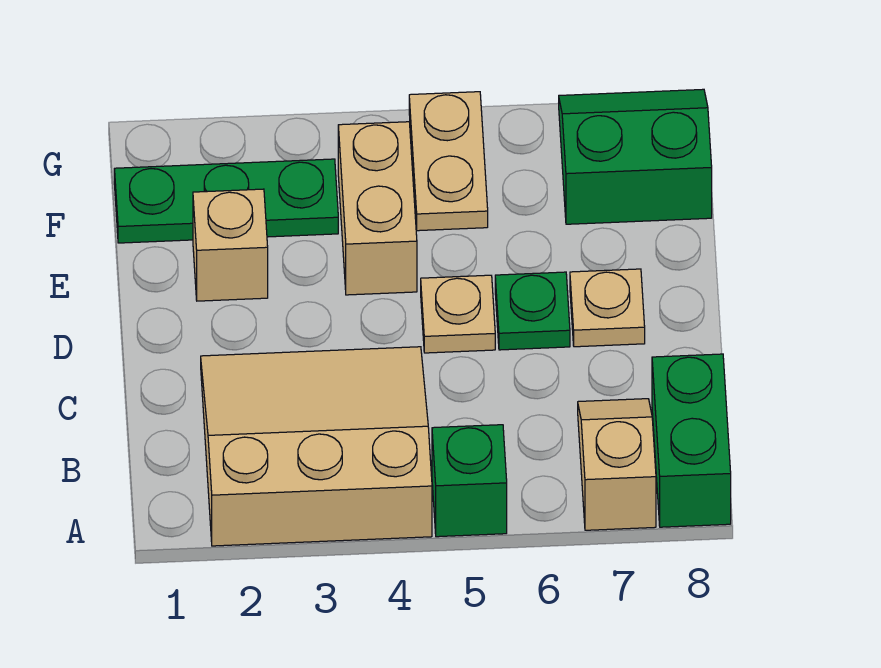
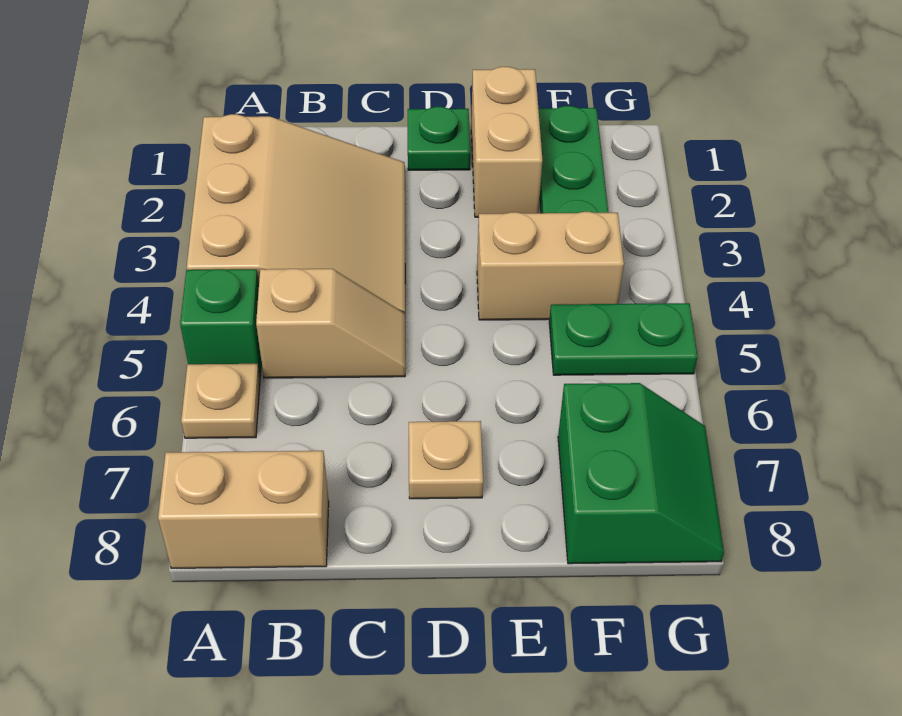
tan 1x2 slope [578,399,656,530] -> tan 1x2 slope moved to [256,269,405,378]
green 1x2 brick [652,354,731,527] -> tan 1x2 brick [158,451,329,568]
tan 1x1 plate [421,275,495,353] -> tan 1x1 plate moved to [181,364,260,438]
green 1x1 plate [495,272,570,350] -> green 1x1 plate moved to [408,107,470,170]
tan 1x1 brick [193,189,268,301] -> tan 1x2 brick [471,67,542,217]
tan 1x2 plate [409,92,488,231] -> green 1x2 plate [549,303,698,375]

